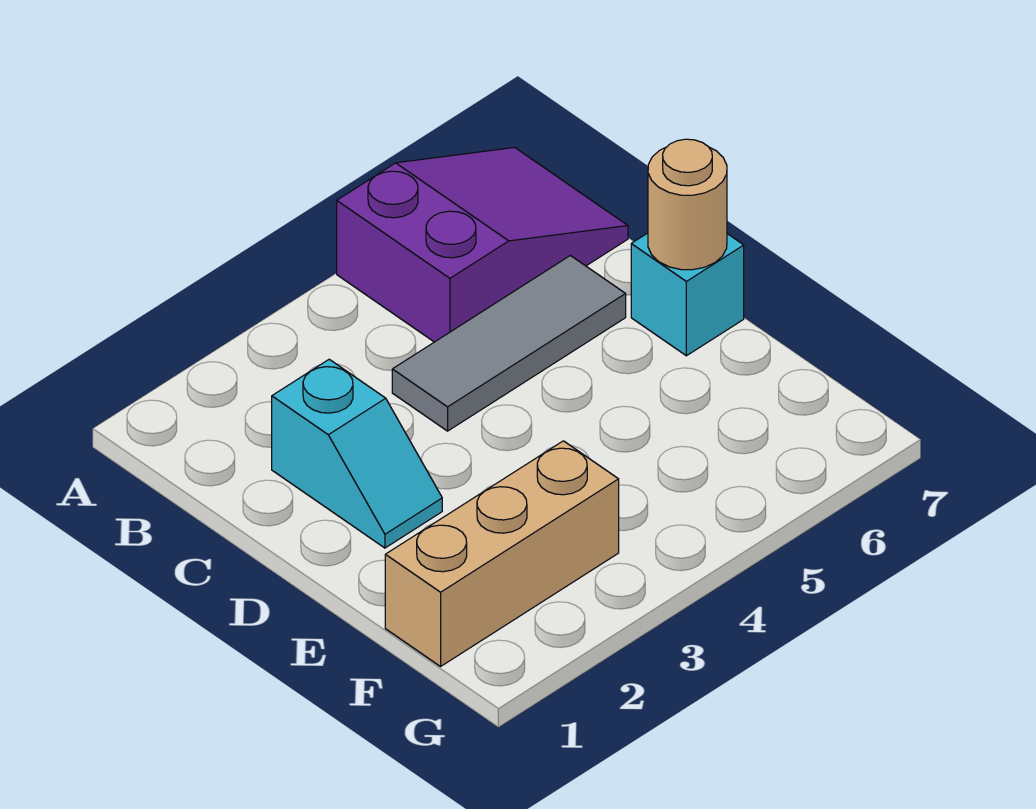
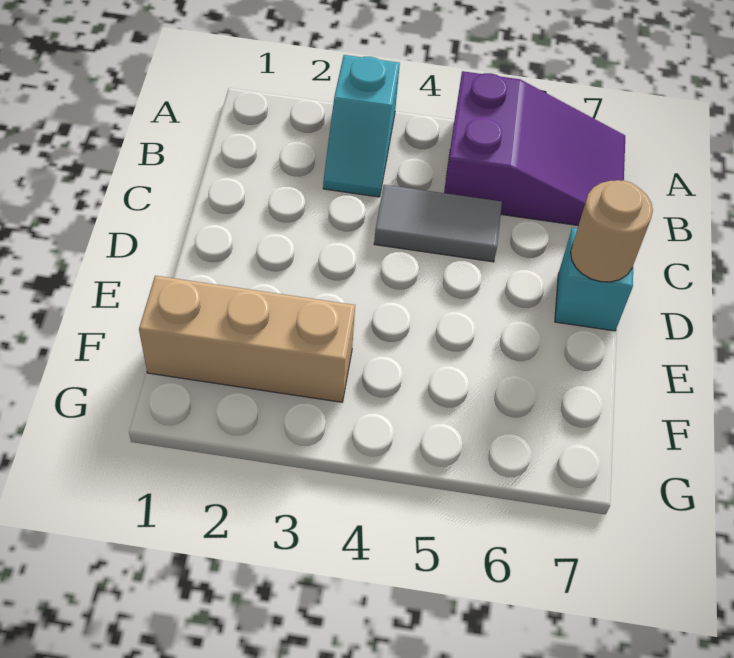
cyan 1x2 slope [272,359,442,548] -> cyan 1x2 slope moved to [323,55,400,197]
grey 1x3 tile [392,256,626,431] -> grey 1x2 tile [374,185,502,262]

